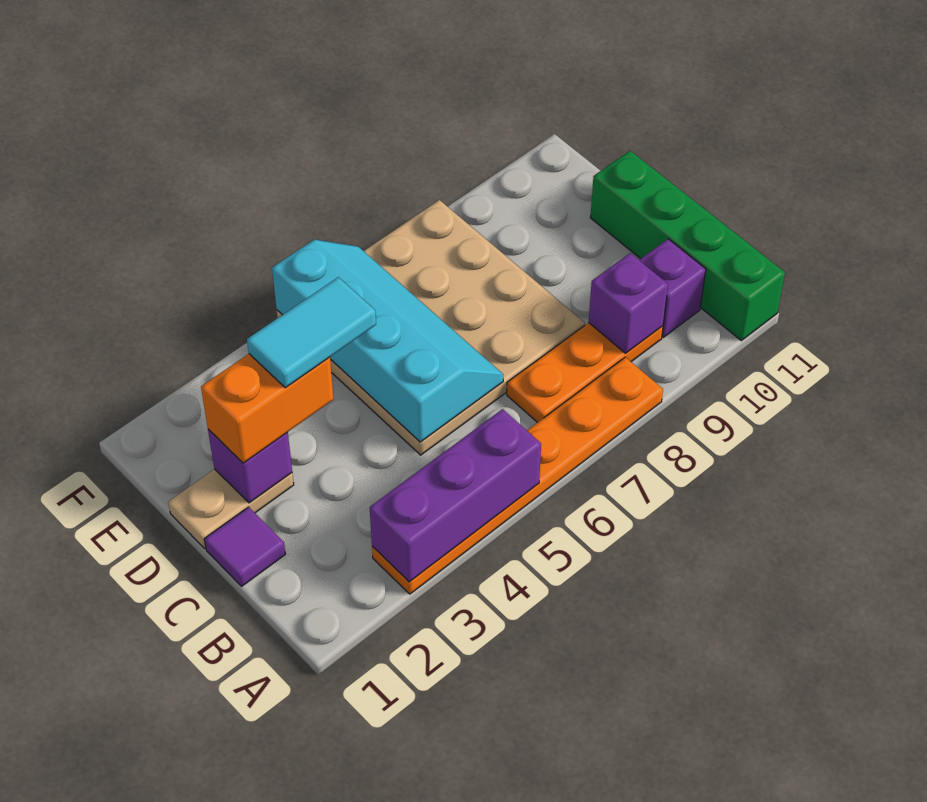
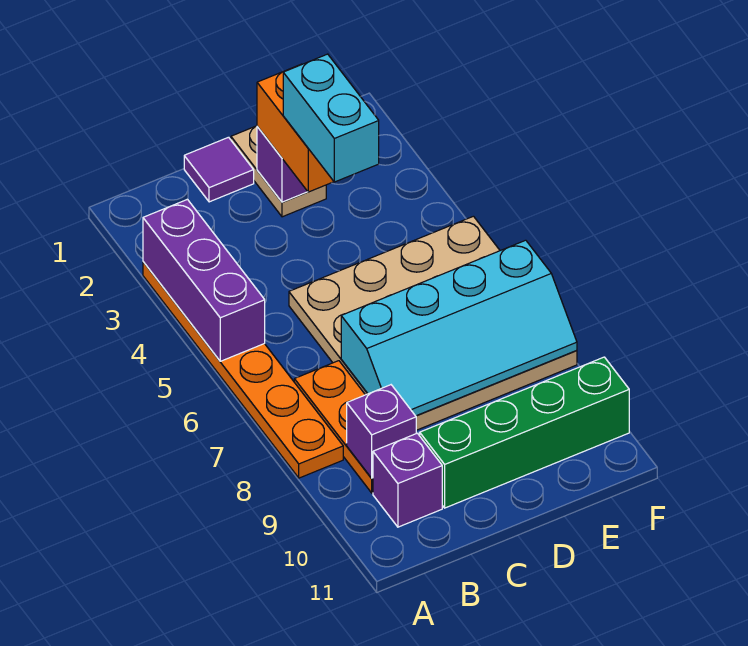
green 1x4 brick [590,151,785,341] -> green 1x4 brick moved to [420,357,629,508]
cyan 2x4 slope [272,240,503,442] -> cyan 2x4 slope moved to [341,240,577,416]
cyan 1x2 tile [247,277,376,388] -> cyan 1x2 brick [283,54,379,182]

